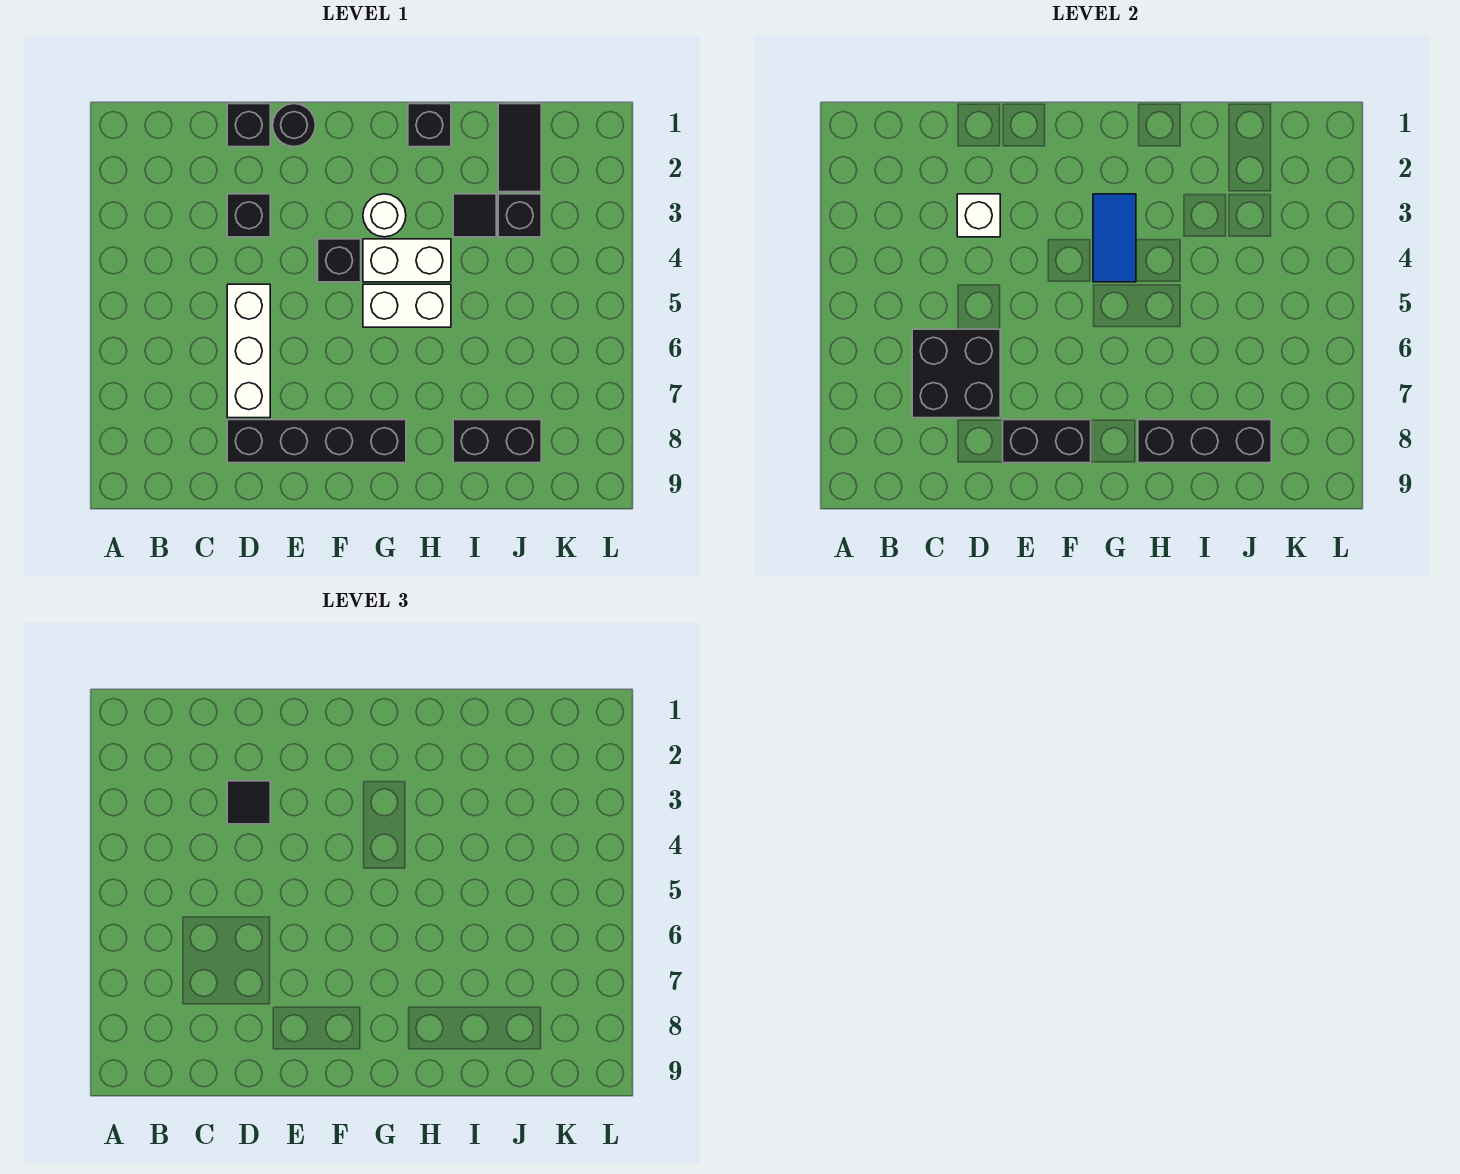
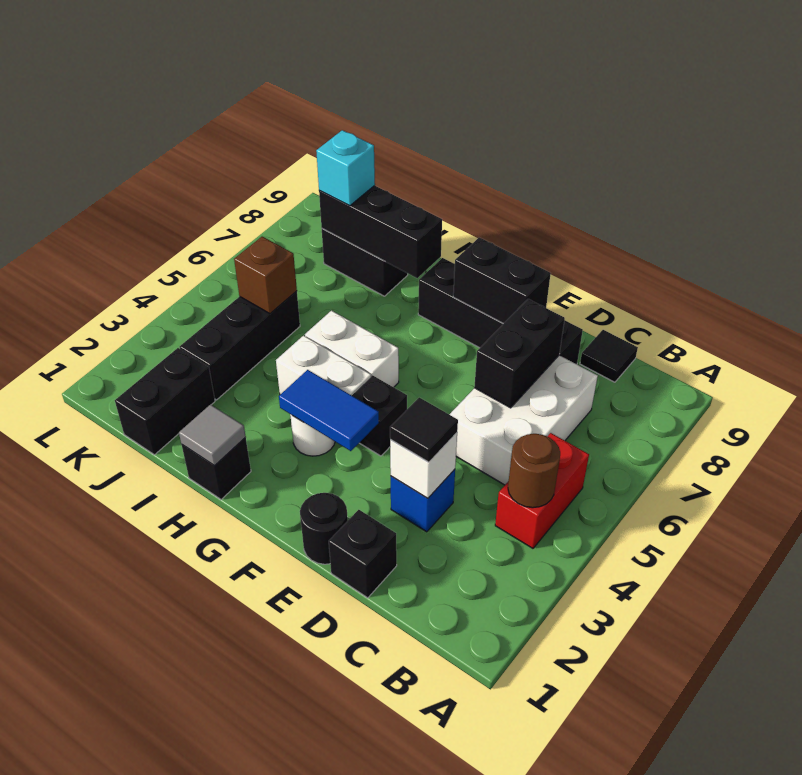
none -> red 1x2 brick [495,433,589,548]
none -> brown 1x1 round brick [508,434,560,508]
black 2x2 brick [912,329,1000,418] -> black 1x2 brick [474,299,565,408]
black 1x1 brick [227,194,270,237] -> blue 1x1 brick [391,469,455,532]
white 1x3 brick [227,284,270,418] -> white 2x3 brick [449,355,598,485]
blue 1x2 tile [1093,194,1136,282] -> blue 1x2 tile turned to [279,370,379,451]
none -> grey 1x1 tile [179,405,246,466]
black 1x1 tile [453,194,496,237] -> black 1x1 tile moved to [580,330,638,382]
black 1x2 tile [498,104,541,192] -> black 1x2 brick [115,348,215,455]
black 1x1 brick [498,194,541,237] -> black 1x3 brick [180,291,300,400]
none -> brown 1x1 brick [234,237,297,314]
none -> cyan 1x1 brick [316,130,375,206]

